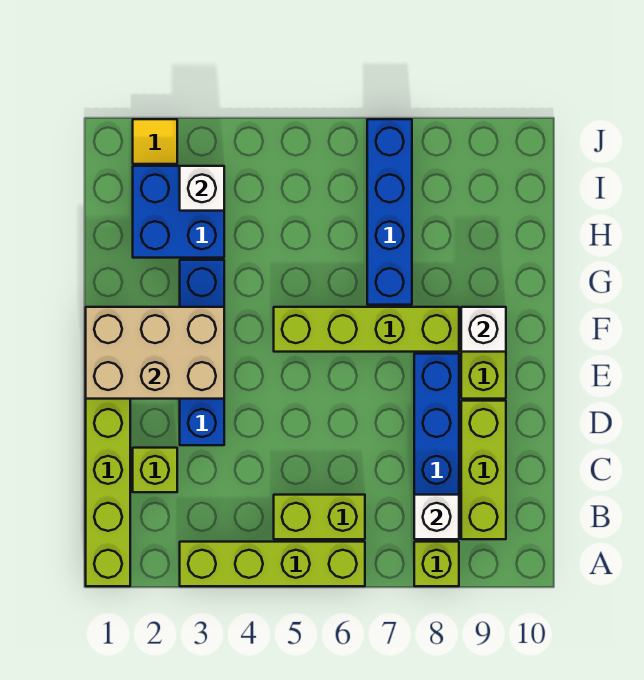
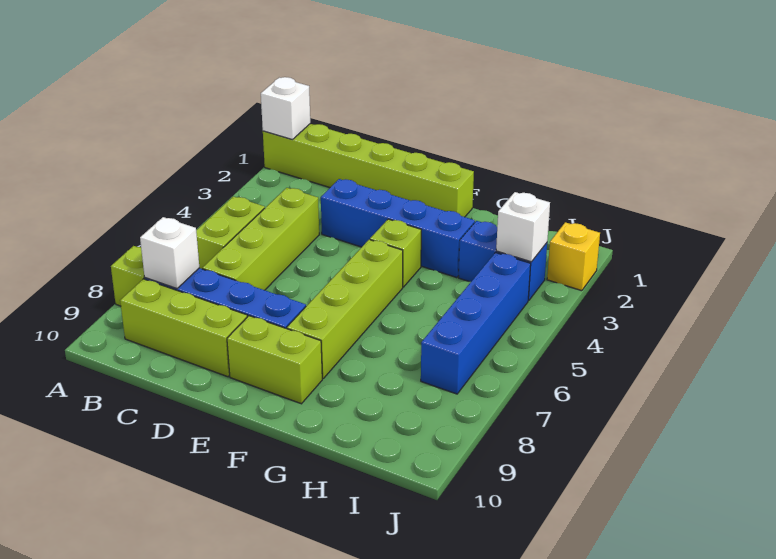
lime 1x4 brick [180,542,365,586] -> lime 1x4 brick moved to [202,188,319,290]
lime 1x1 brick [133,448,177,492] -> lime 1x1 brick moved to [370,219,421,287]
tan 2x3 brick [86,307,224,399] -> none
white 1x1 brick [461,307,506,352] -> white 1x1 brick moved to [261,77,310,140]
blue 1x4 brick [367,119,412,305] -> blue 1x4 brick turned to [421,253,531,394]
blue 2x2 brick [133,166,224,258] -> blue 1x2 brick [459,221,547,301]
yellow 1x1 tile [133,119,177,164] -> yellow 1x1 brick [547,222,600,291]

